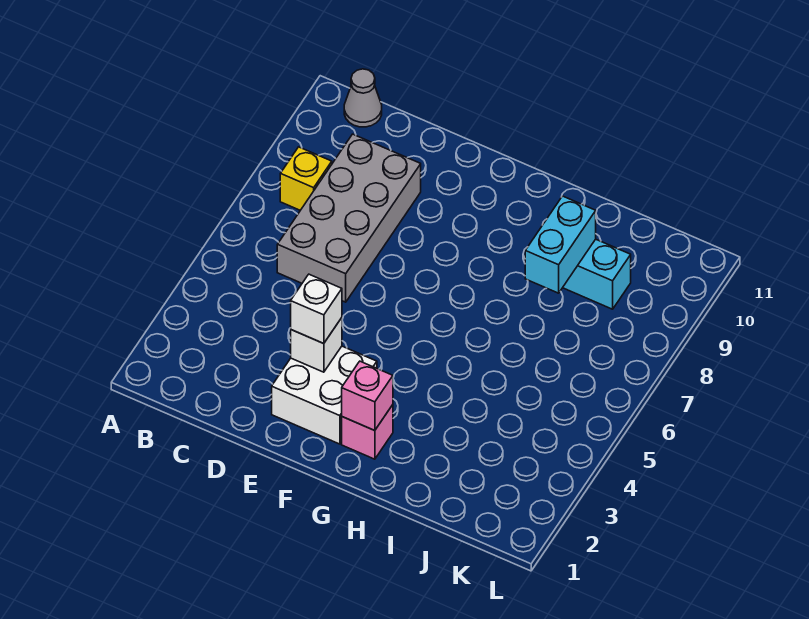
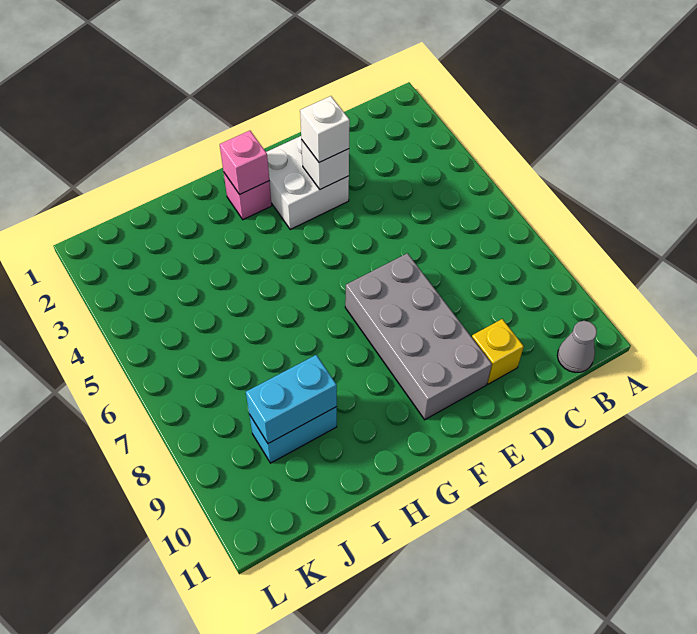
yellow 1x1 brick [280,147,332,210] -> yellow 1x1 brick moved to [472,319,524,384]
grey 2x4 brick [277,134,421,302] -> grey 2x4 brick moved to [345,253,492,420]
cyan 1x2 brick [525,196,596,293] -> cyan 1x2 brick turned to [246,355,337,444]

